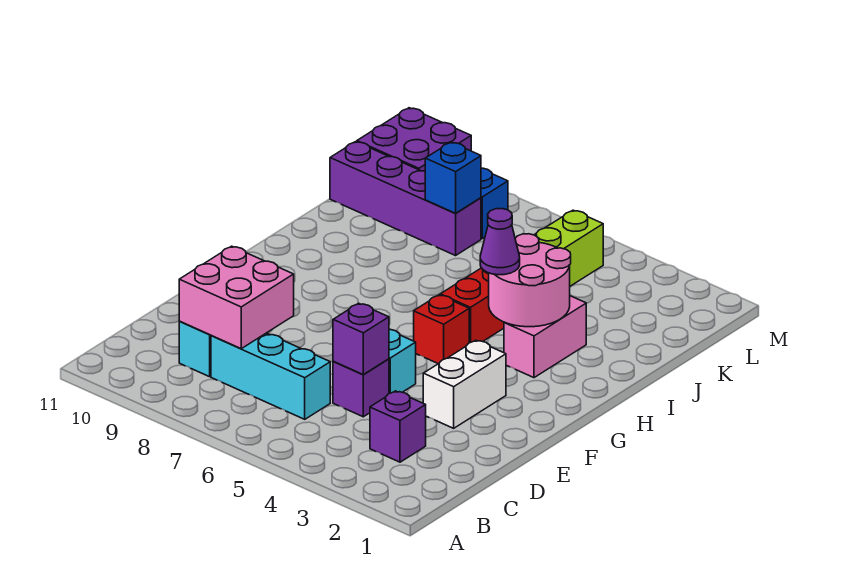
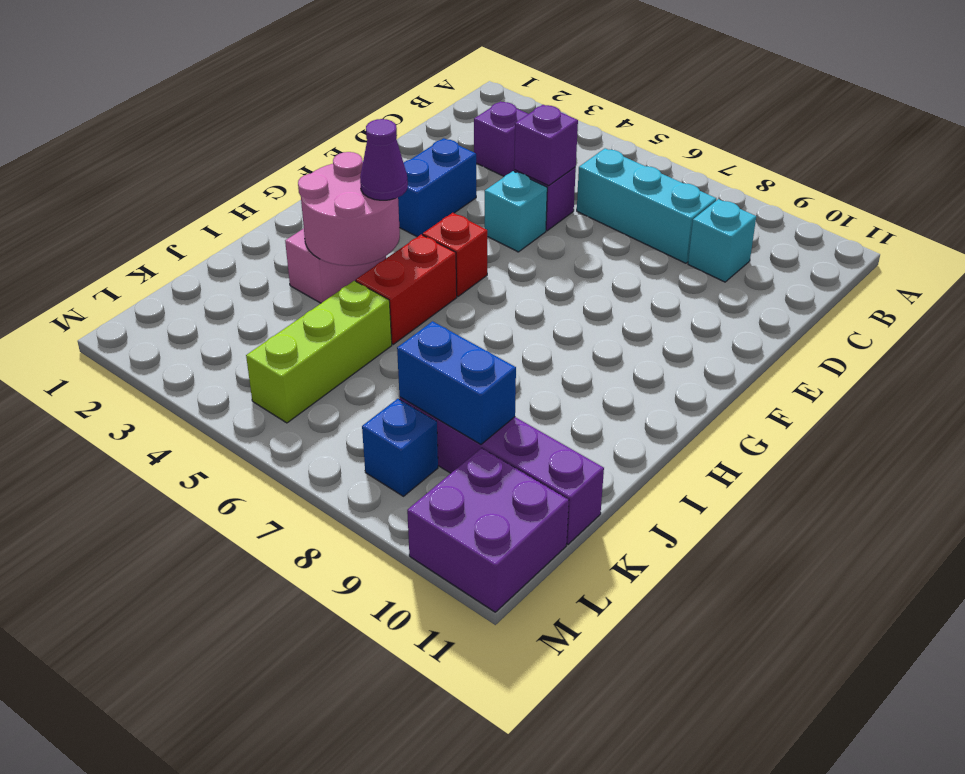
pink 2x2 brick [179,246,294,349] -> none
white 1x2 brick [423,340,506,428] -> blue 1x2 brick [398,138,476,237]
blue 1x1 brick [425,142,481,213] -> blue 1x2 brick [397,321,516,444]

